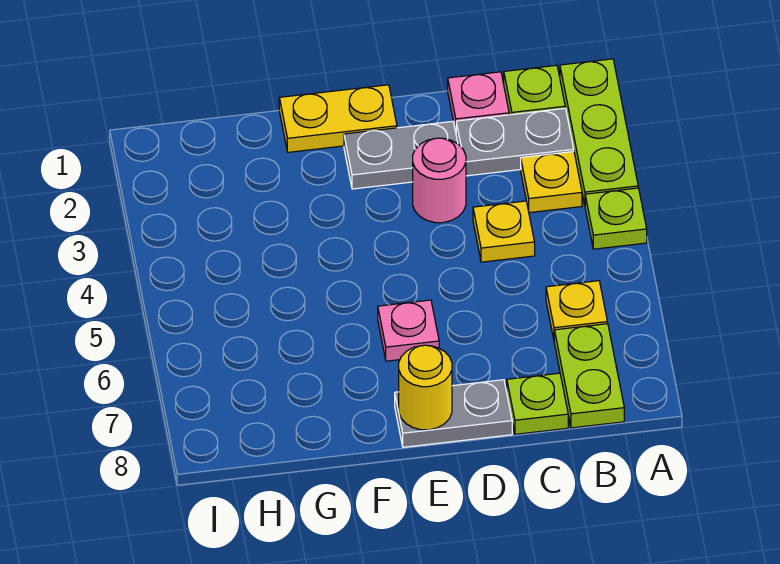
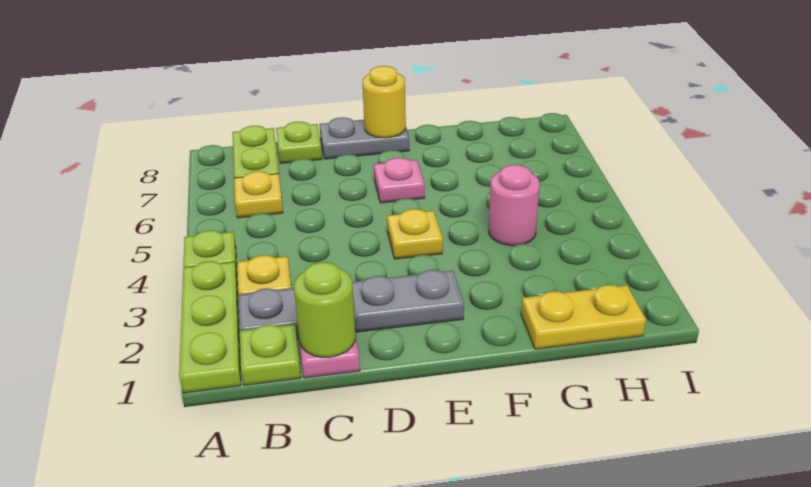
none -> lime 1x1 round brick [294,262,356,357]
yellow 1x1 plate [473,201,535,262] -> yellow 1x1 plate moved to [387,209,443,259]
pink 1x1 round brick [413,138,466,223] -> pink 1x1 round brick moved to [489,165,540,246]
yellow 1x2 plate [279,85,397,152] -> yellow 1x2 plate moved to [521,285,646,349]

